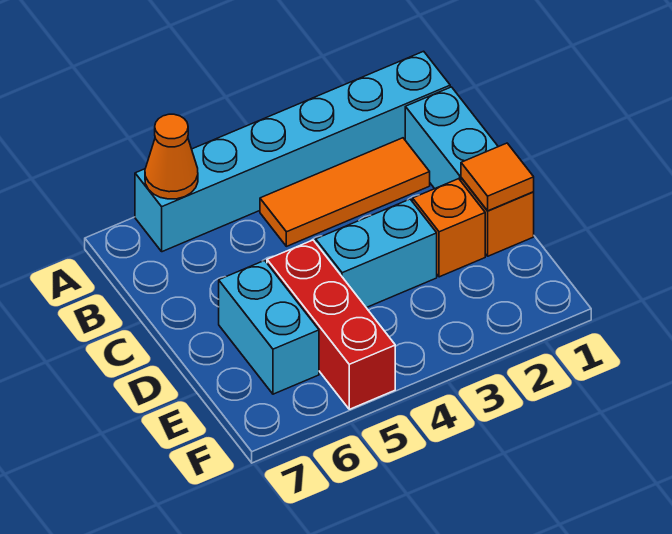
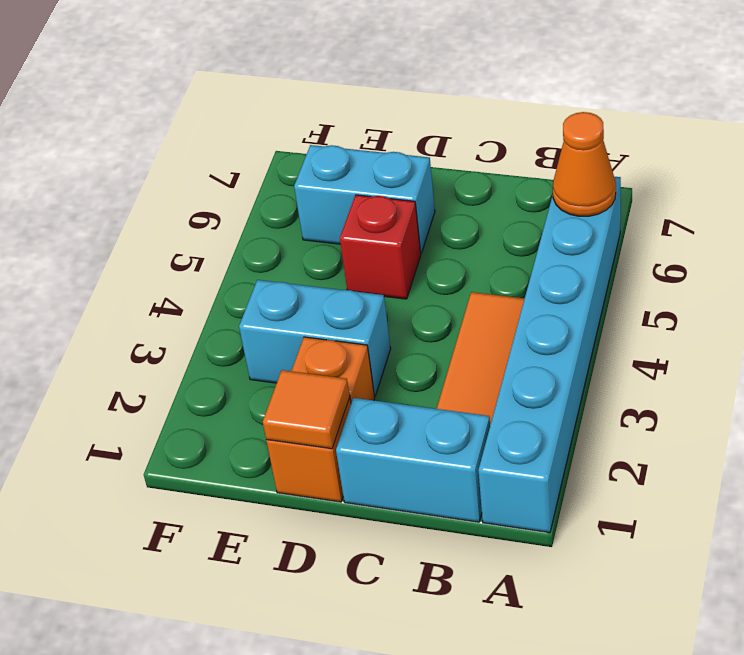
cyan 1x2 brick [316,199,437,308] -> cyan 1x2 brick turned to [239,280,391,396]
red 1x3 brick [267,240,395,409] -> red 1x1 brick [340,195,421,299]

